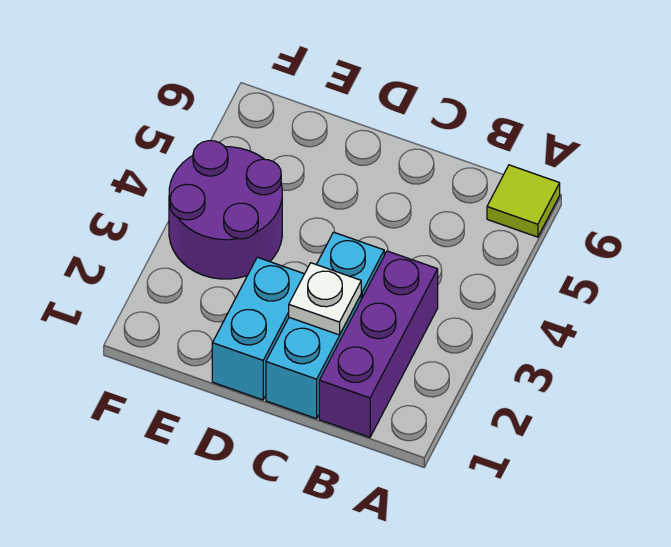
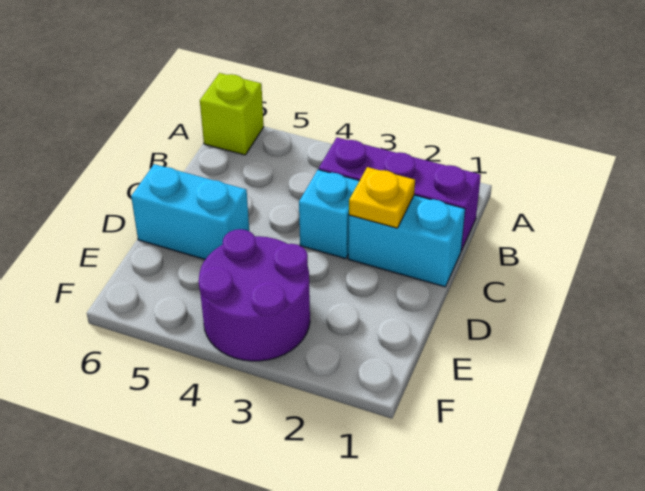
lime 1x1 tile [487,165,560,237] -> lime 1x1 brick [200,73,264,155]
white 1x1 plate [289,263,361,335] -> yellow 1x1 plate [349,167,415,228]
cyan 1x2 brick [212,257,304,400] -> cyan 1x2 brick moved to [131,164,249,259]

